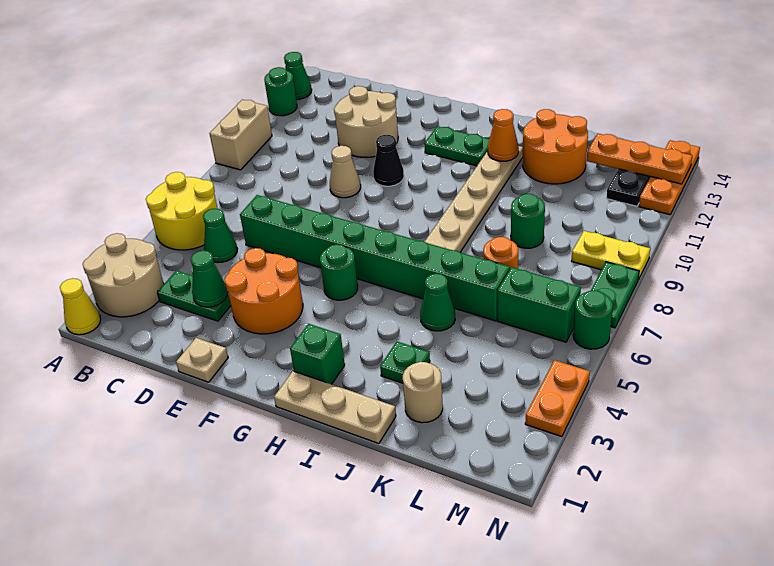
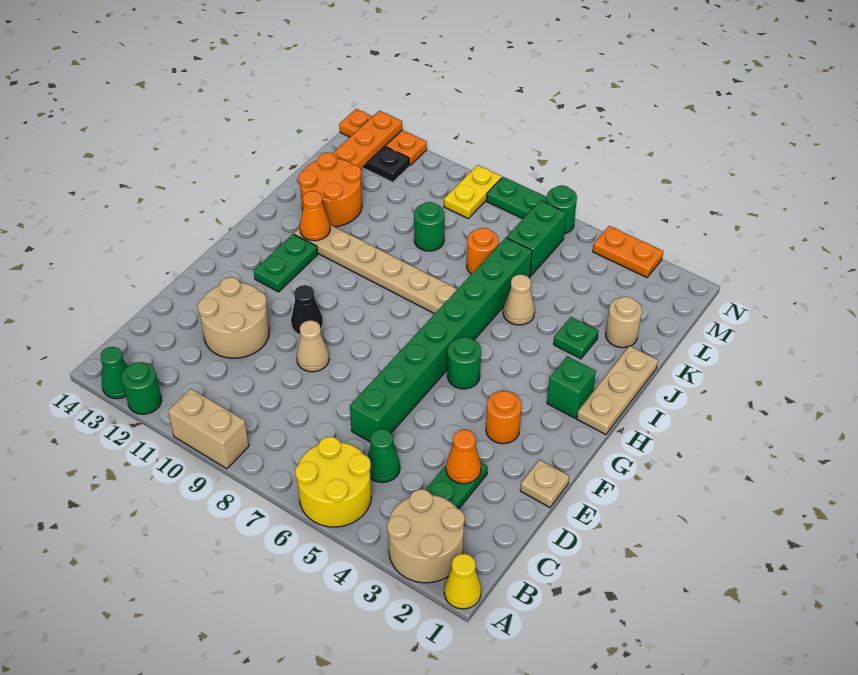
green 1x1 cone [191,250,228,307] -> orange 1x1 cone [446,430,481,484]
orange 2x2 round brick [224,248,303,334] -> orange 1x1 round brick [486,391,521,444]
green 1x1 cone [420,273,455,331] -> tan 1x1 cone [503,274,535,325]

